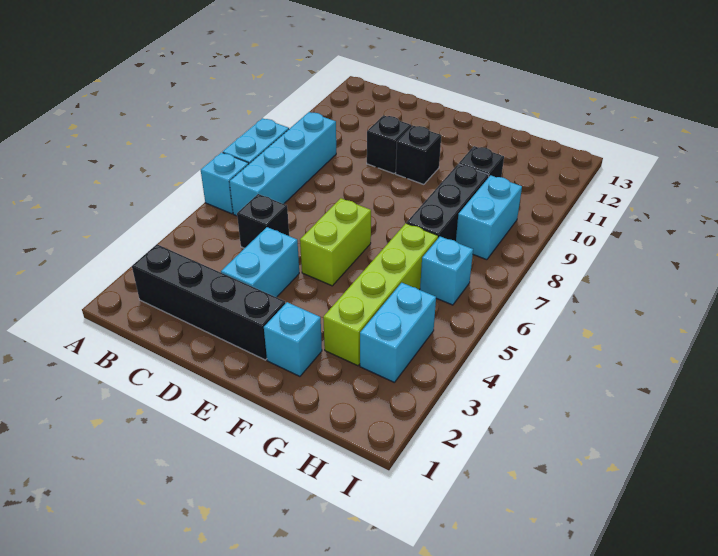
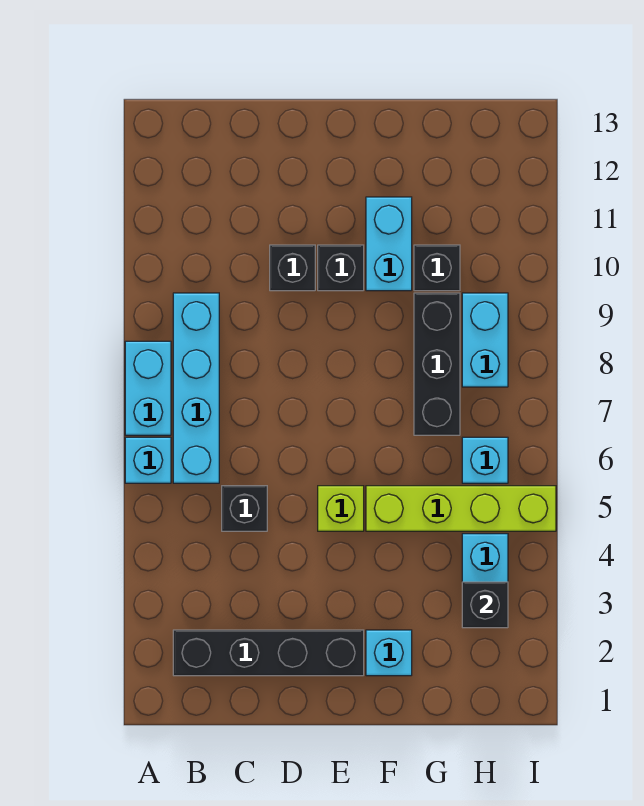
cyan 1x2 brick [221,227,299,297] -> cyan 1x2 brick moved to [366,197,412,291]
lime 1x2 brick [300,198,371,286] -> lime 1x1 brick [318,486,364,531]
lime 1x4 brick [323,223,438,366] -> lime 1x4 brick turned to [366,486,556,531]
none -> black 1x1 brick [462,582,508,628]

